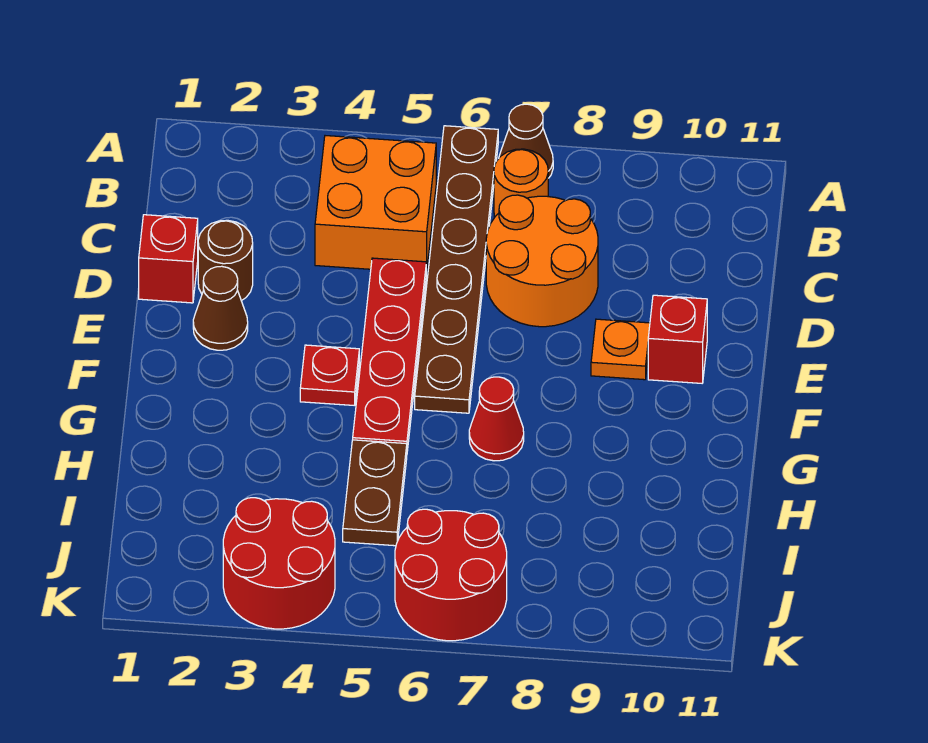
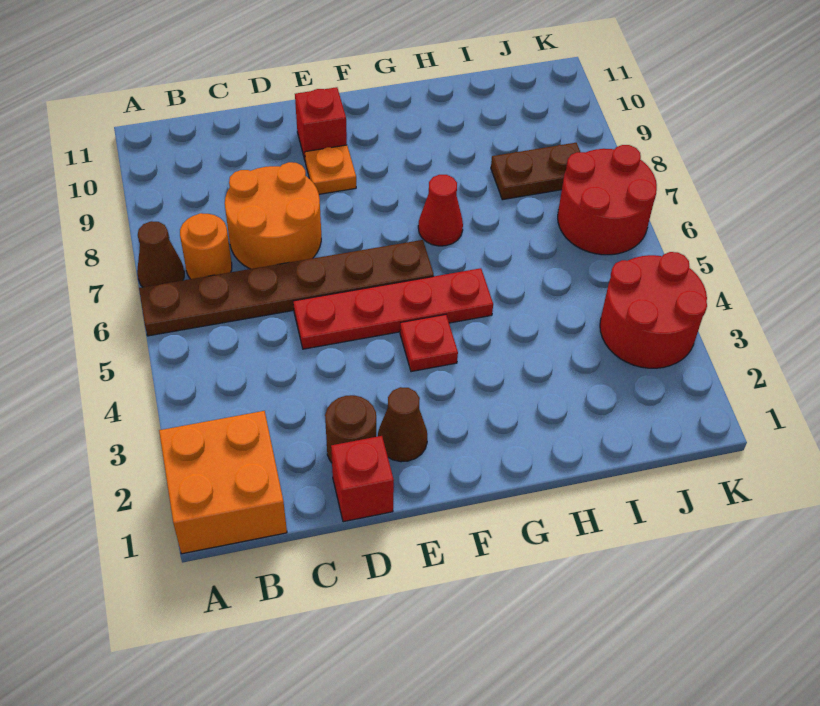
orange 2x2 brick [315,136,436,273] -> orange 2x2 brick moved to [159,411,287,554]
brown 1x2 plate [343,440,407,546] -> brown 1x2 plate moved to [491,143,580,200]

